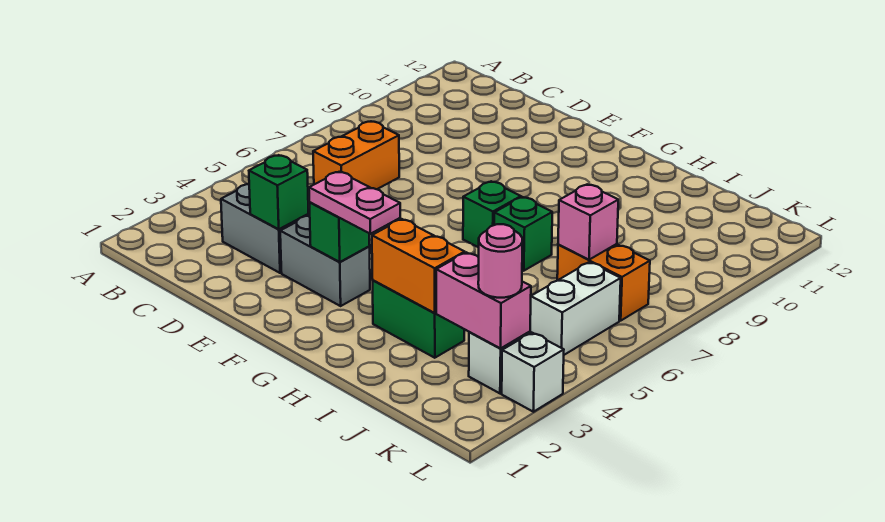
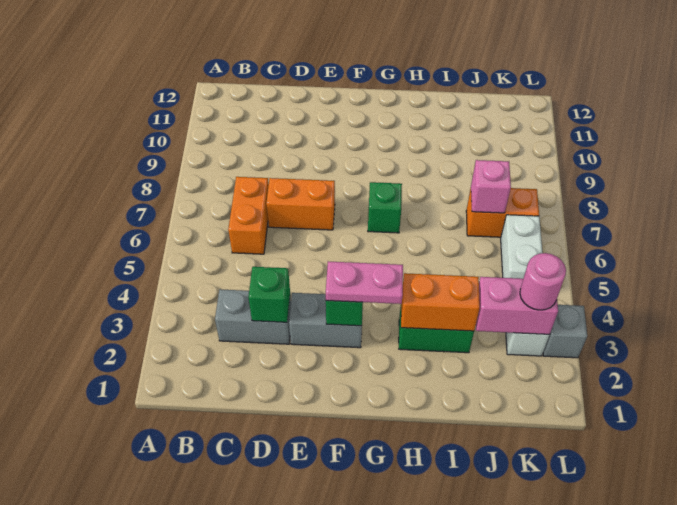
none -> orange 1x2 brick [266,178,335,230]
green 1x1 brick [494,197,552,271] -> none
white 1x1 brick [502,333,564,412] -> grey 1x1 brick [543,305,587,358]

